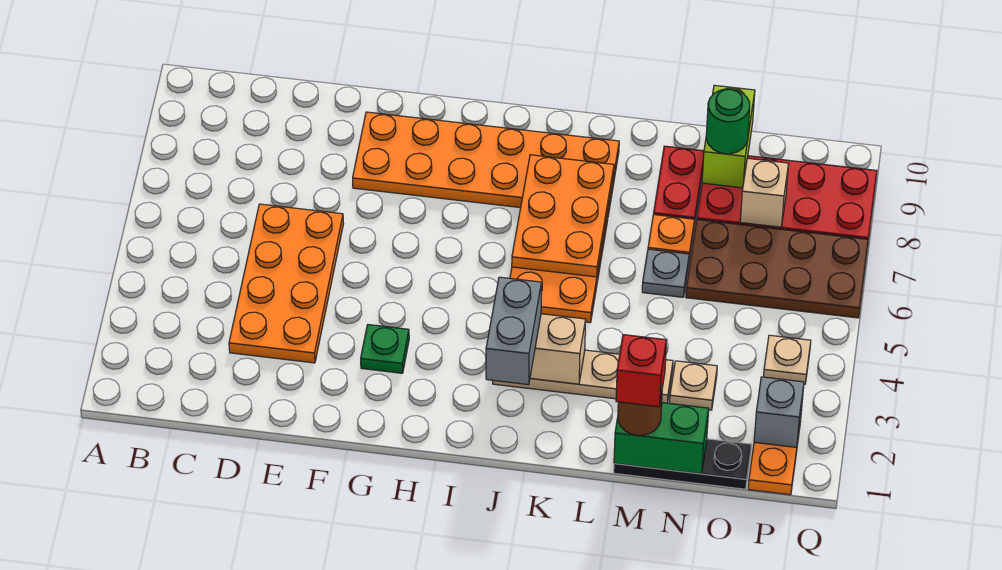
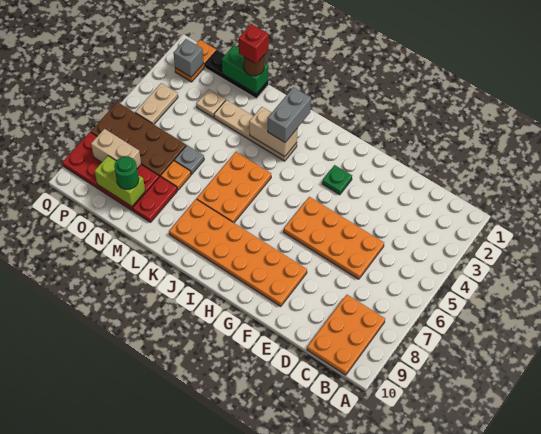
orange 2x4 plate [229,204,343,363] -> orange 2x4 plate turned to [284,197,384,279]
orange 2x3 plate [512,155,614,277] -> orange 2x3 plate moved to [307,295,385,375]
lime 1x2 brick [702,85,755,188] -> lime 1x2 brick turned to [95,156,145,207]
tan 1x1 brick [740,158,789,227] -> tan 1x2 brick [91,129,141,169]
tan 1x1 plate [764,335,811,384] -> tan 1x2 plate [135,83,178,124]

